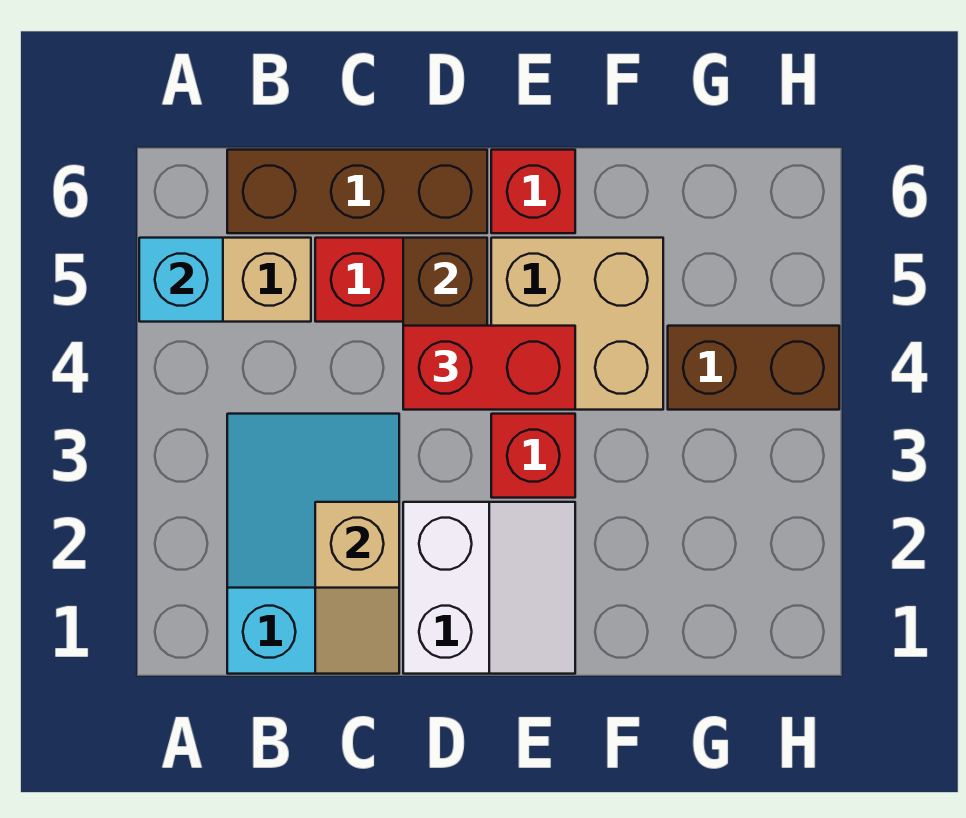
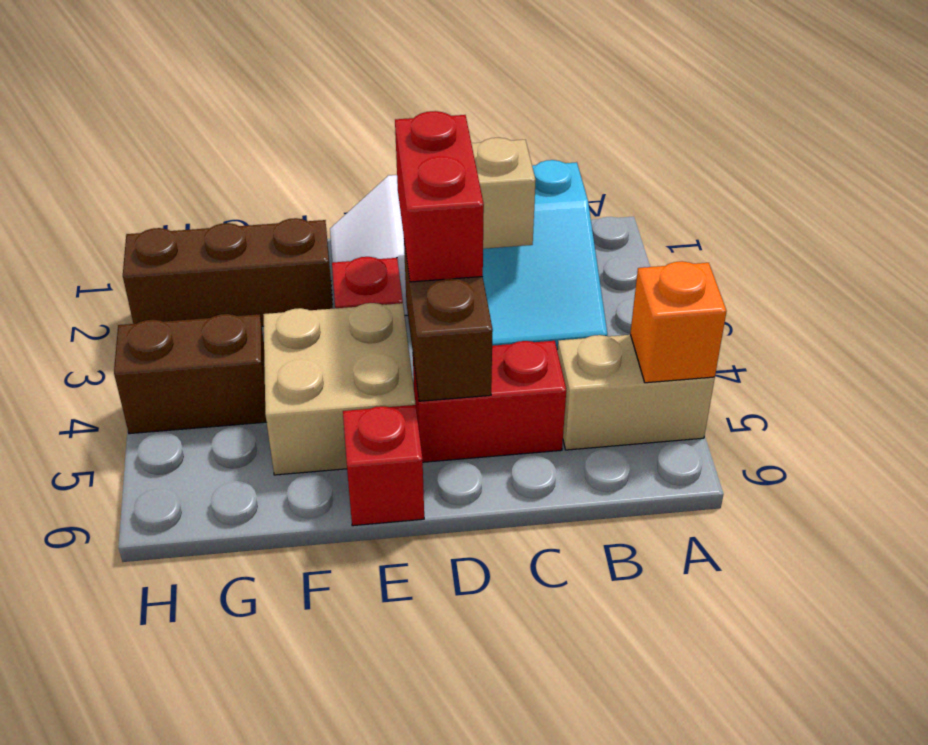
cyan 1x1 brick [139,238,223,322] -> orange 1x1 brick [630,261,727,383]
brown 1x3 brick [227,150,487,233] -> brown 1x3 brick moved to [123,218,333,326]
red 1x2 brick [403,326,575,410] -> red 1x2 brick turned to [395,111,484,282]

